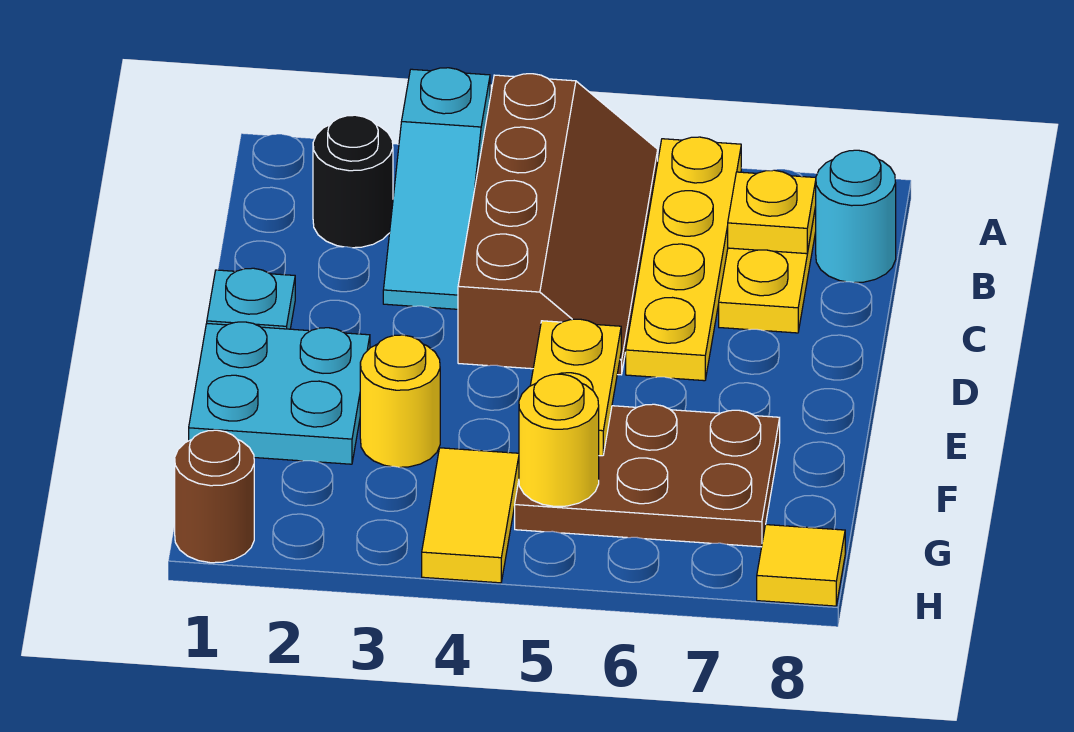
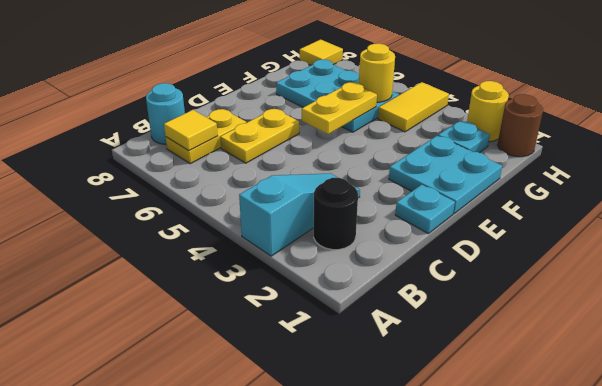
brown 2x4 slope [458,74,658,375] -> none
yellow 1x4 plate [626,137,741,381] -> yellow 1x2 plate [220,109,299,163]
yellow 1x1 plate [728,170,816,254] -> yellow 1x1 tile [164,110,218,151]
yellow 1x1 round brick [360,335,440,467] -> yellow 1x1 round brick moved to [467,81,509,142]
brown 2x3 plate [515,404,780,547] -> cyan 2x3 plate [276,60,399,132]
none -> cyan 1x1 plate [438,121,490,153]

